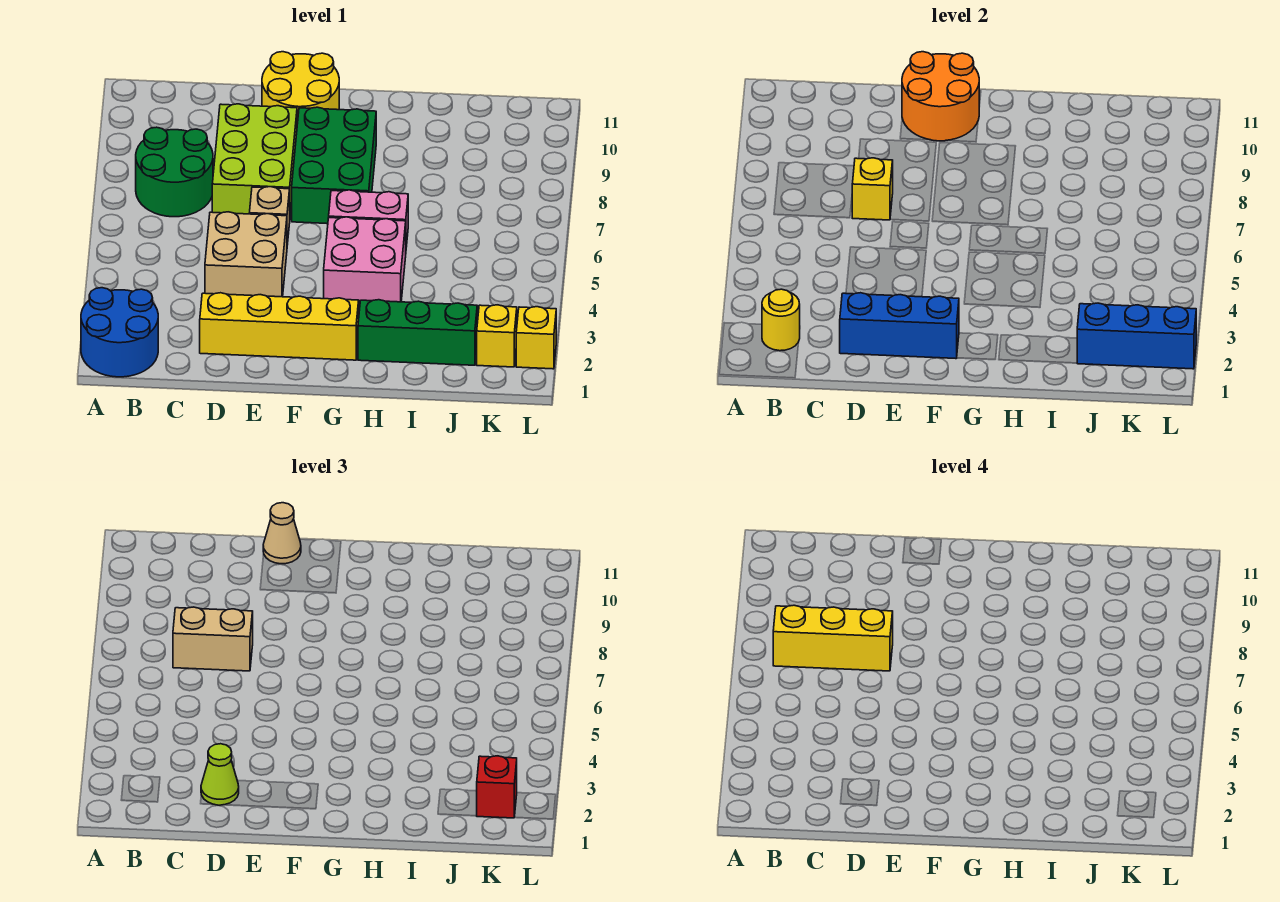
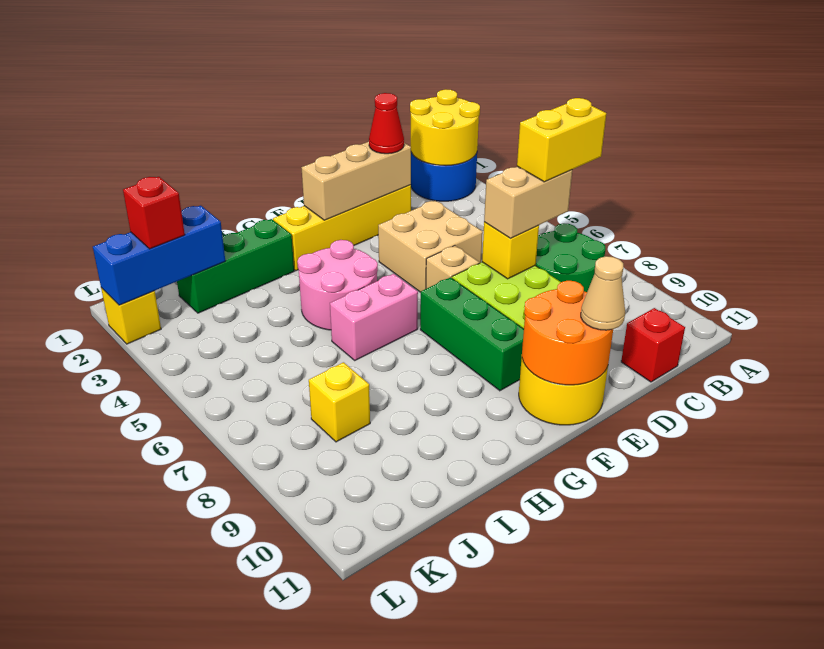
yellow 1x1 round brick [762,289,800,351] -> yellow 2x2 round brick [410,89,480,166]
yellow 1x3 brick [773,605,893,671] -> yellow 1x2 brick [517,98,606,182]
none -> red 1x1 brick [621,308,685,382]
blue 1x3 brick [840,293,959,359] -> tan 1x3 brick [301,142,411,220]
lime 1x1 cone [201,744,239,805] -> red 1x1 cone [369,93,404,154]
green 2x3 brick [292,107,376,224] -> green 1x3 brick [420,277,524,391]
pink 2x2 brick [324,217,406,306] -> pink 2x2 round brick [297,240,378,330]
yellow 1x1 brick [477,305,517,367] -> yellow 1x1 brick moved to [309,362,370,442]

